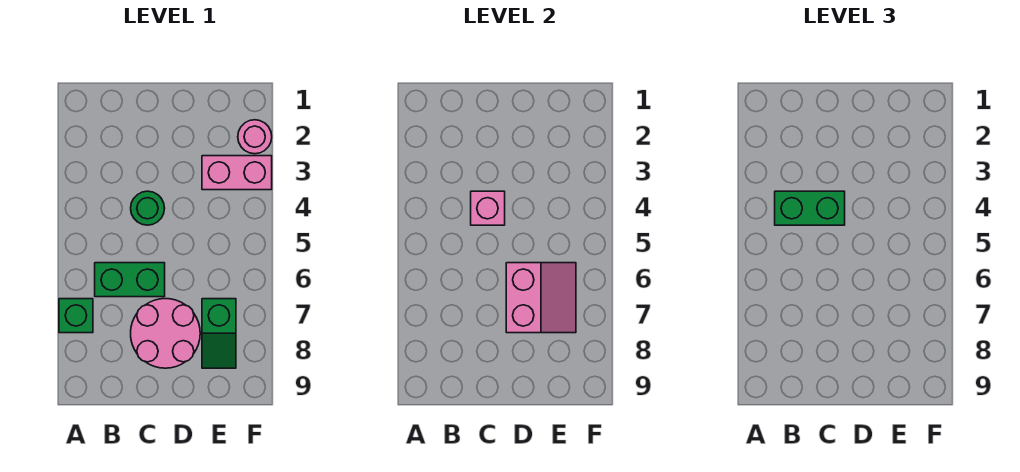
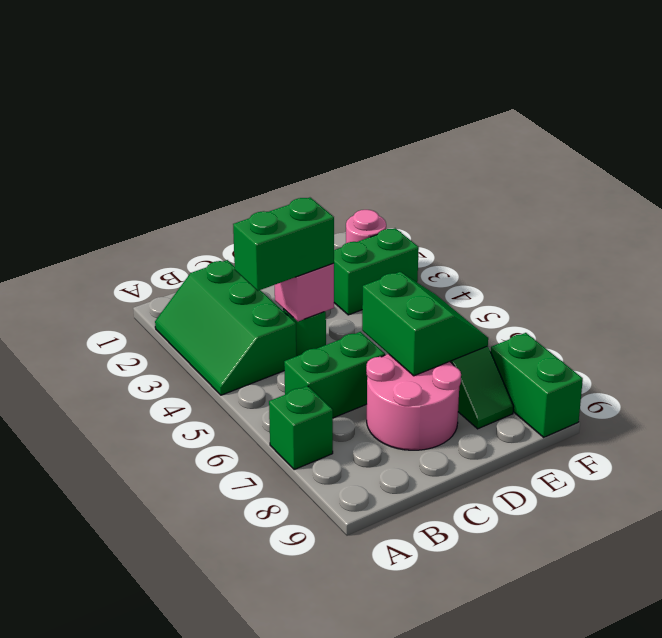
none -> green 2x3 slope [155,260,296,395]
pink 2x2 slope [506,263,576,333] -> green 2x2 slope [362,272,488,376]
pink 1x2 brick [202,156,272,190] -> green 1x2 brick [334,228,419,315]
none -> green 1x2 brick [491,333,583,437]

